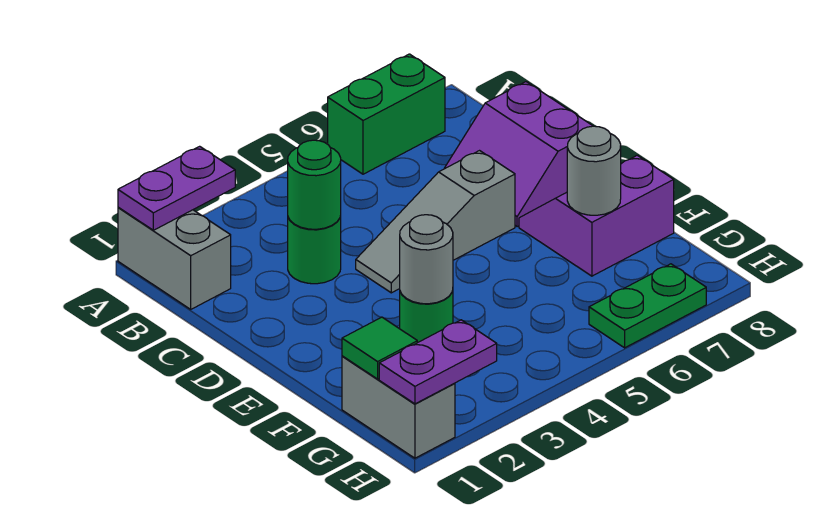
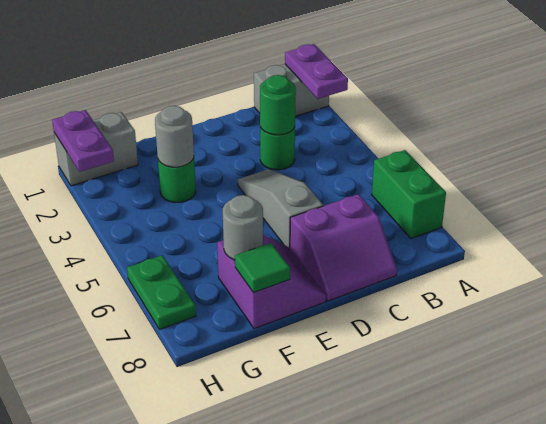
purple 2x2 slope [444,82,592,227] -> purple 2x2 slope turned to [290,194,397,301]
green 1x1 tile [342,317,417,379] -> green 1x1 tile moved to [235,243,290,293]

